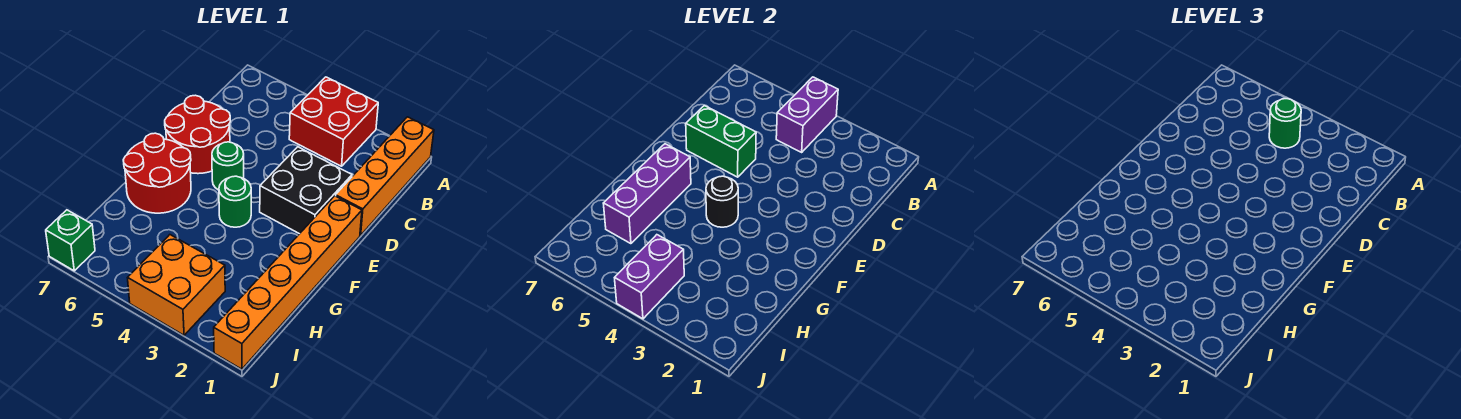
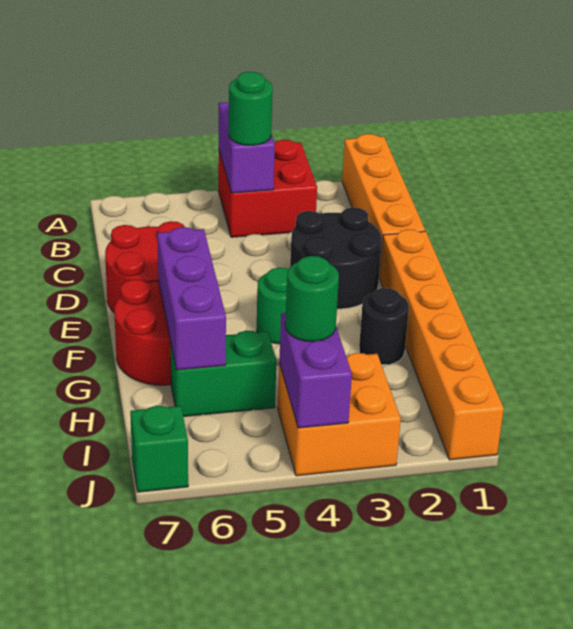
black 2x2 brick [260,147,352,234] -> black 2x2 round brick [290,207,382,309]
green 1x2 brick [686,105,756,177] -> green 1x2 brick moved to [170,331,276,417]
green 1x1 round brick [212,142,244,190] -> green 1x1 round brick moved to [285,256,339,341]
black 1x1 round brick [706,176,738,227] -> black 1x1 round brick moved to [359,288,409,365]

